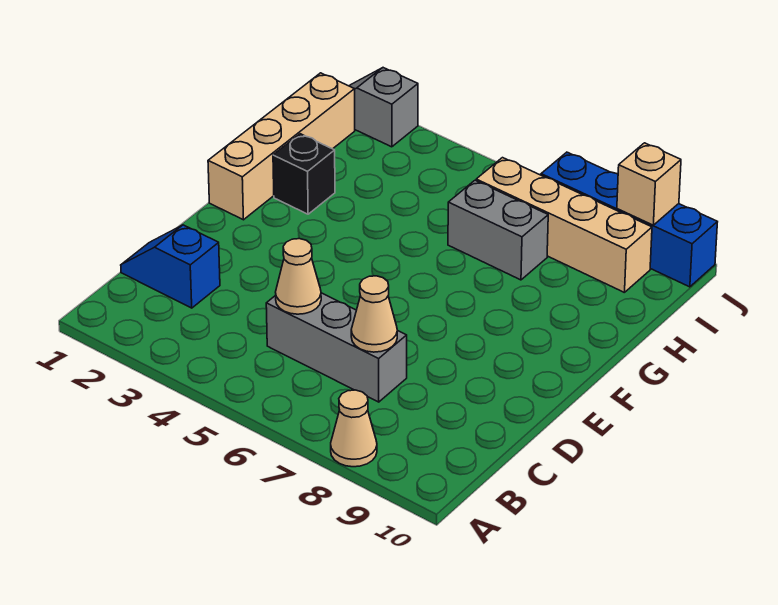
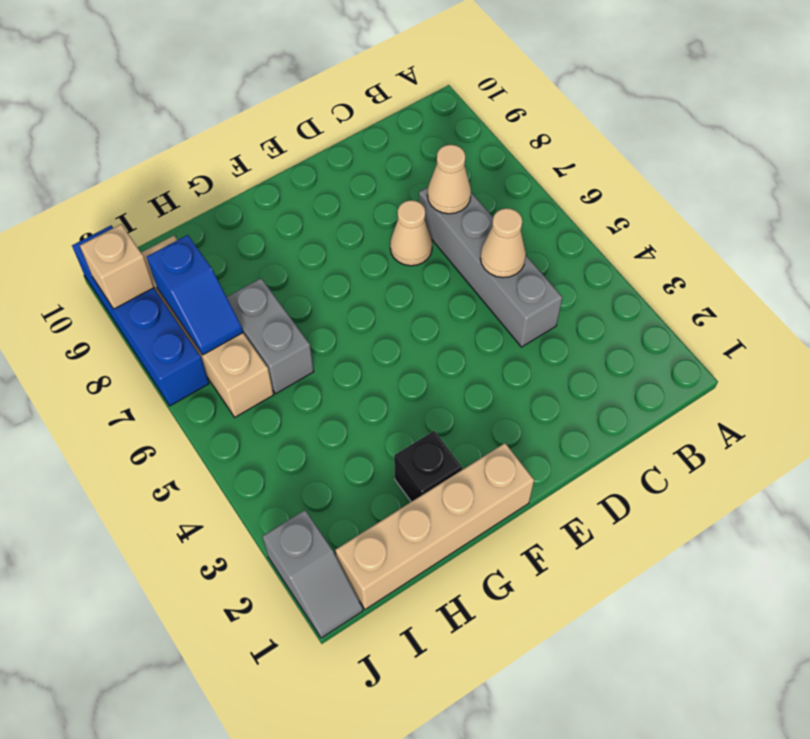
tan 1x1 cone [331,390,377,467] -> tan 1x1 cone moved to [390,200,432,266]
blue 1x2 slope [121,225,220,308] -> blue 1x2 slope moved to [147,235,243,355]
grey 1x3 brick [266,293,407,402] -> grey 1x4 brick [419,187,562,347]

